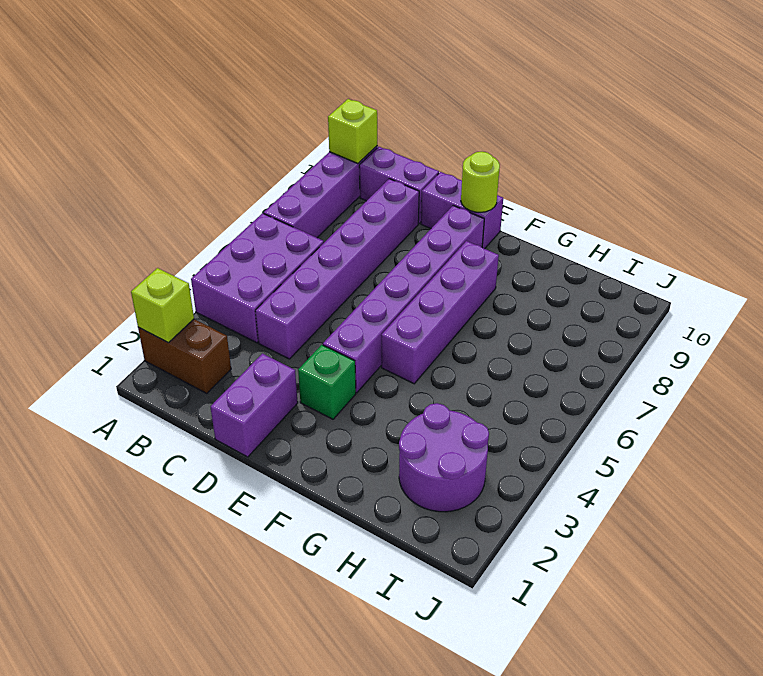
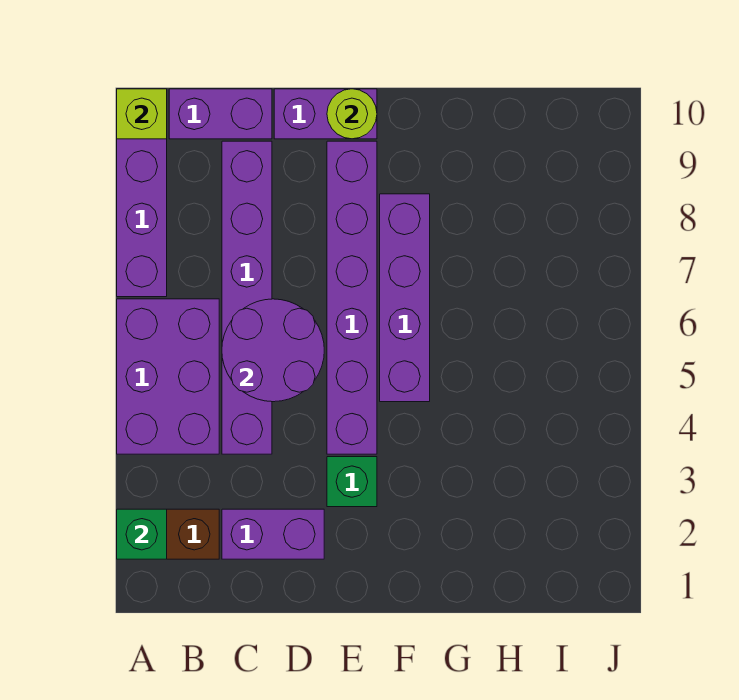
lime 1x1 brick [131,268,194,343] -> green 1x1 brick [117,509,167,559]
purple 1x2 brick [211,354,298,457] -> purple 1x2 brick turned to [222,509,324,559]
purple 2x2 round brick [399,403,489,512] -> purple 2x2 round brick moved to [222,299,324,402]

